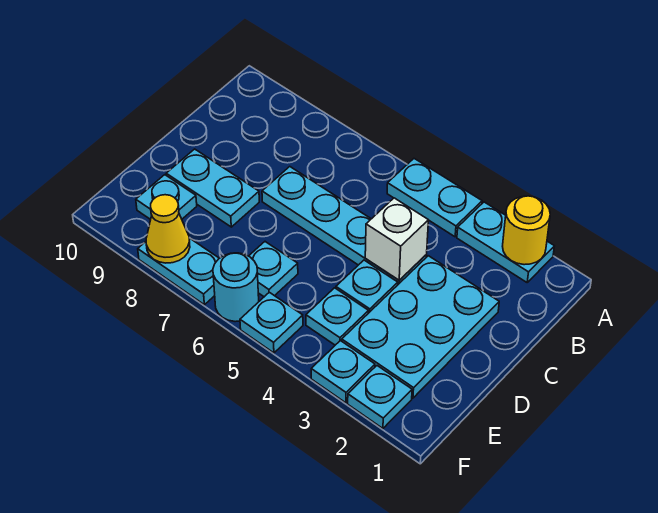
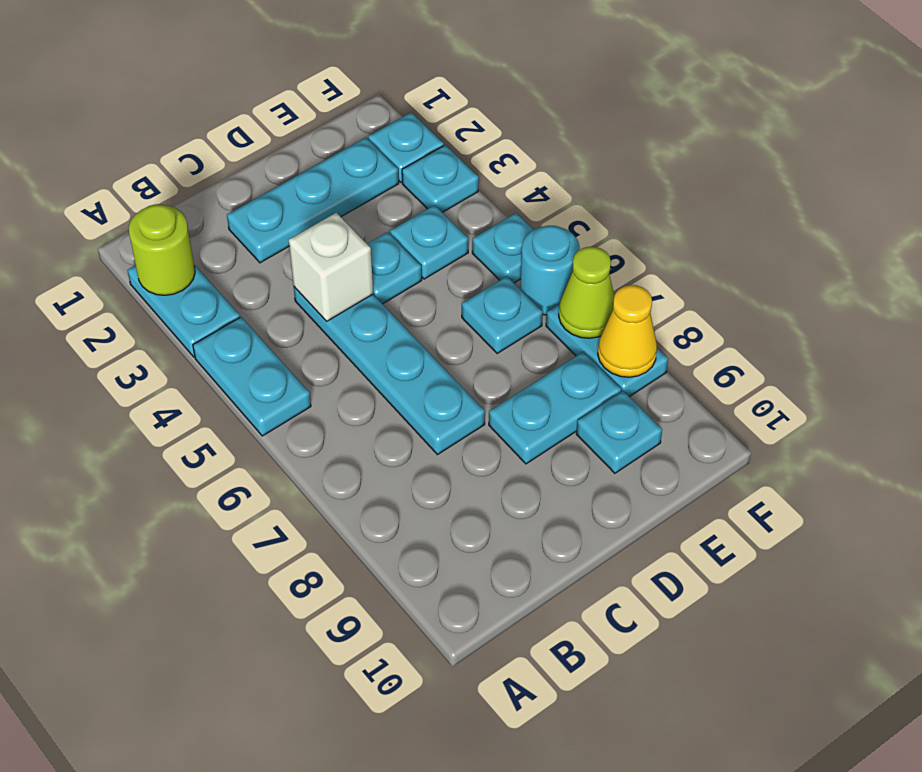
yellow 1x1 round brick [503,196,550,265] -> lime 1x1 round brick [129,204,195,295]
cyan 2x3 plate [342,256,499,398] -> cyan 1x3 plate [227,138,399,263]
cyan 1x2 plate [166,149,259,227] -> cyan 1x2 plate turned to [489,352,621,464]
none -> lime 1x1 cone [559,247,614,338]

